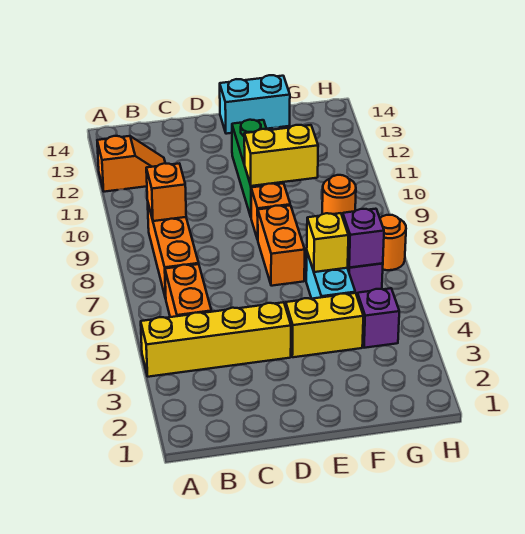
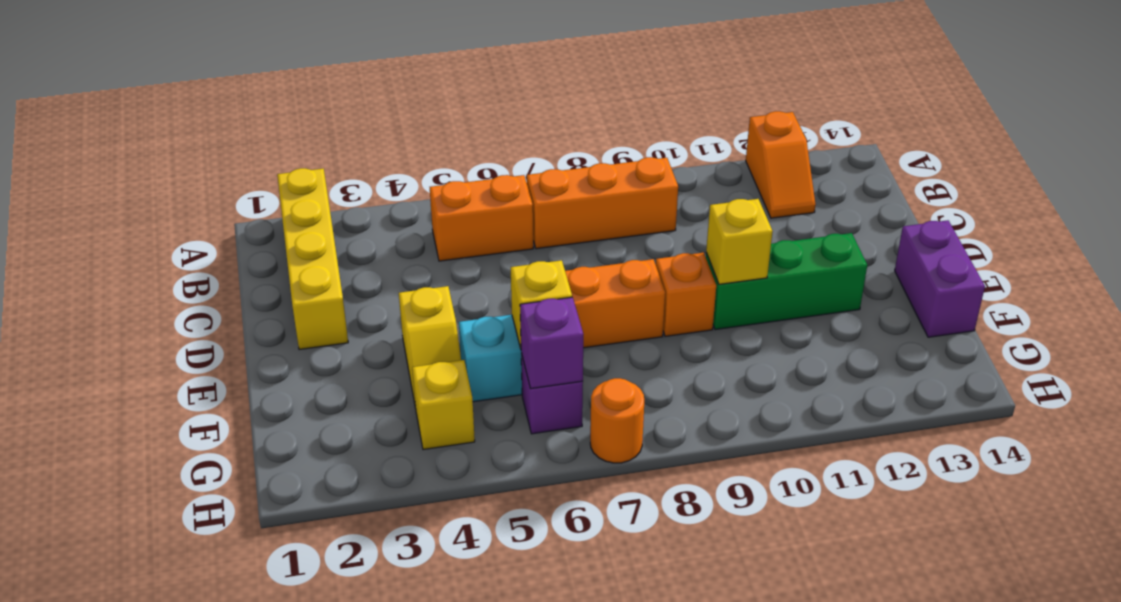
yellow 1x4 brick [141,302,291,377] -> yellow 1x4 brick moved to [277,168,348,350]
orange 1x1 brick [146,163,186,221] -> none
yellow 1x2 brick [286,293,363,357] -> yellow 1x2 slope [399,286,461,407]
yellow 1x2 brick [244,125,318,186] -> yellow 1x1 brick [706,199,773,284]
cyan 1x2 brick [220,75,290,134] -> purple 1x2 brick [895,220,985,337]
purple 1x1 brick [357,288,399,348] -> yellow 1x1 brick [412,360,475,450]
orange 1x1 round brick [322,175,356,217] -> none

